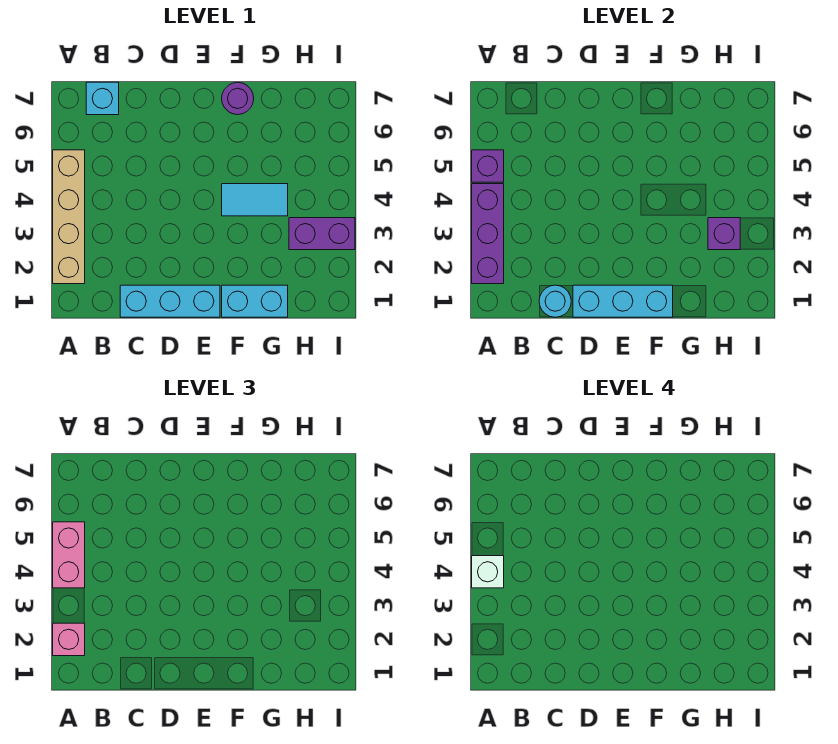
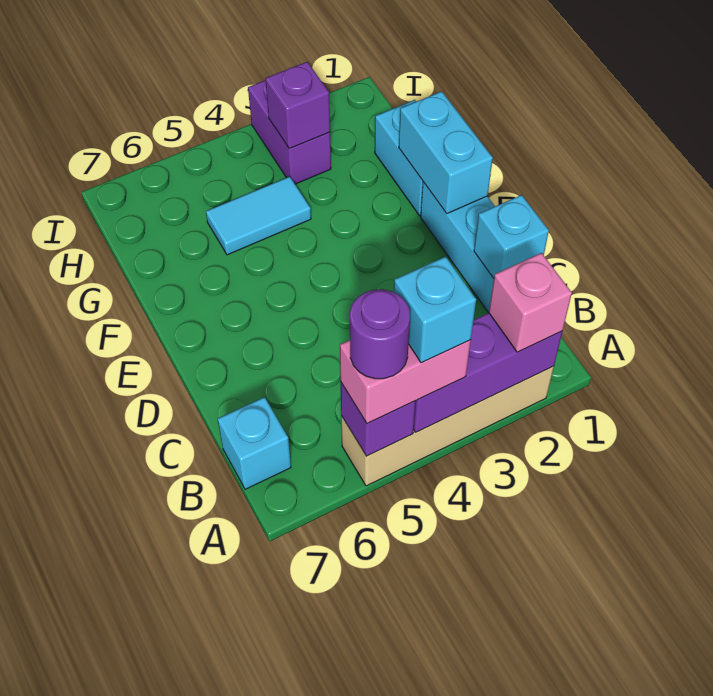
white 1x1 brick [472,556,504,588] -> cyan 1x1 brick [394,257,476,363]
cyan 1x1 round brick [539,285,571,317] -> cyan 1x1 brick [474,195,549,278]
cyan 1x3 brick [573,285,673,317] -> cyan 1x2 brick [399,91,493,213]
cyan 1x2 tile [222,184,288,216] -> cyan 1x2 tile turned to [206,177,311,255]
purple 1x1 round brick [222,82,254,115] -> purple 1x1 round brick moved to [350,289,410,379]

